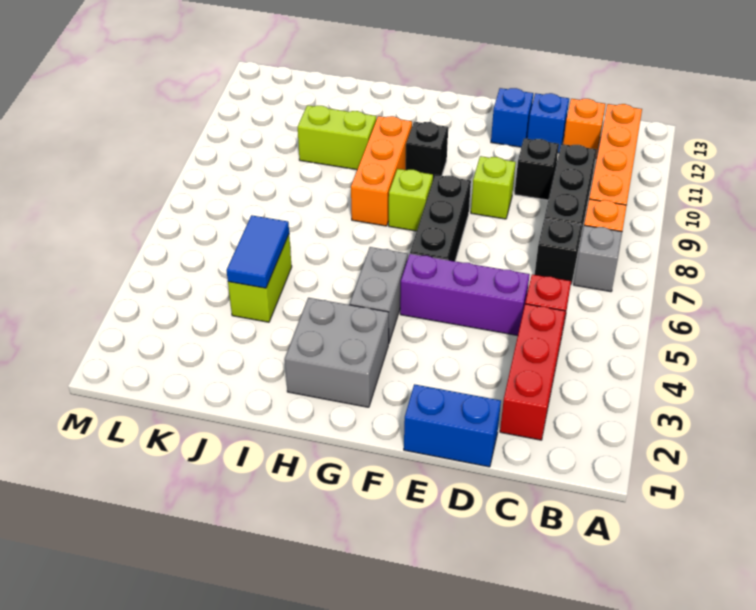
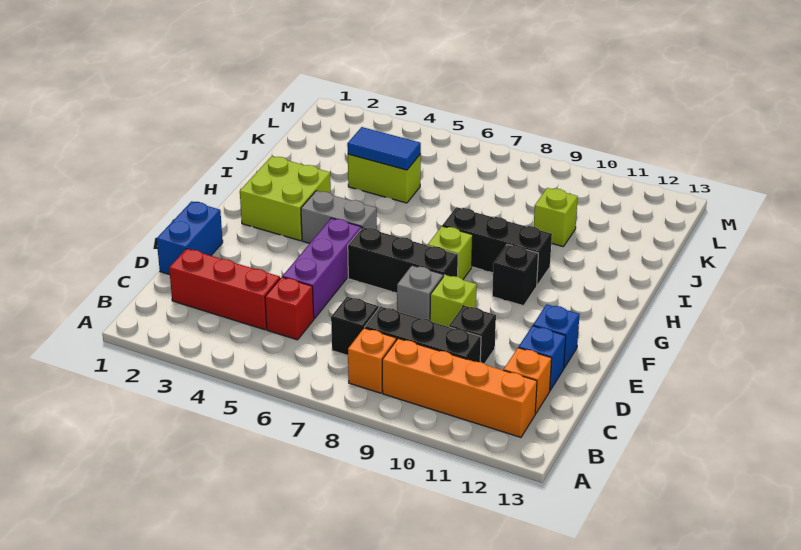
grey 1x1 brick [574,225,622,292] -> grey 1x1 brick moved to [397,265,443,320]
grey 2x2 brick [285,298,389,407] -> lime 2x2 brick [240,156,331,241]
orange 1x3 brick [351,116,412,226] -> black 1x3 brick [442,207,552,285]
lime 1x2 brick [298,105,376,170] -> lime 1x1 brick [534,188,578,247]

